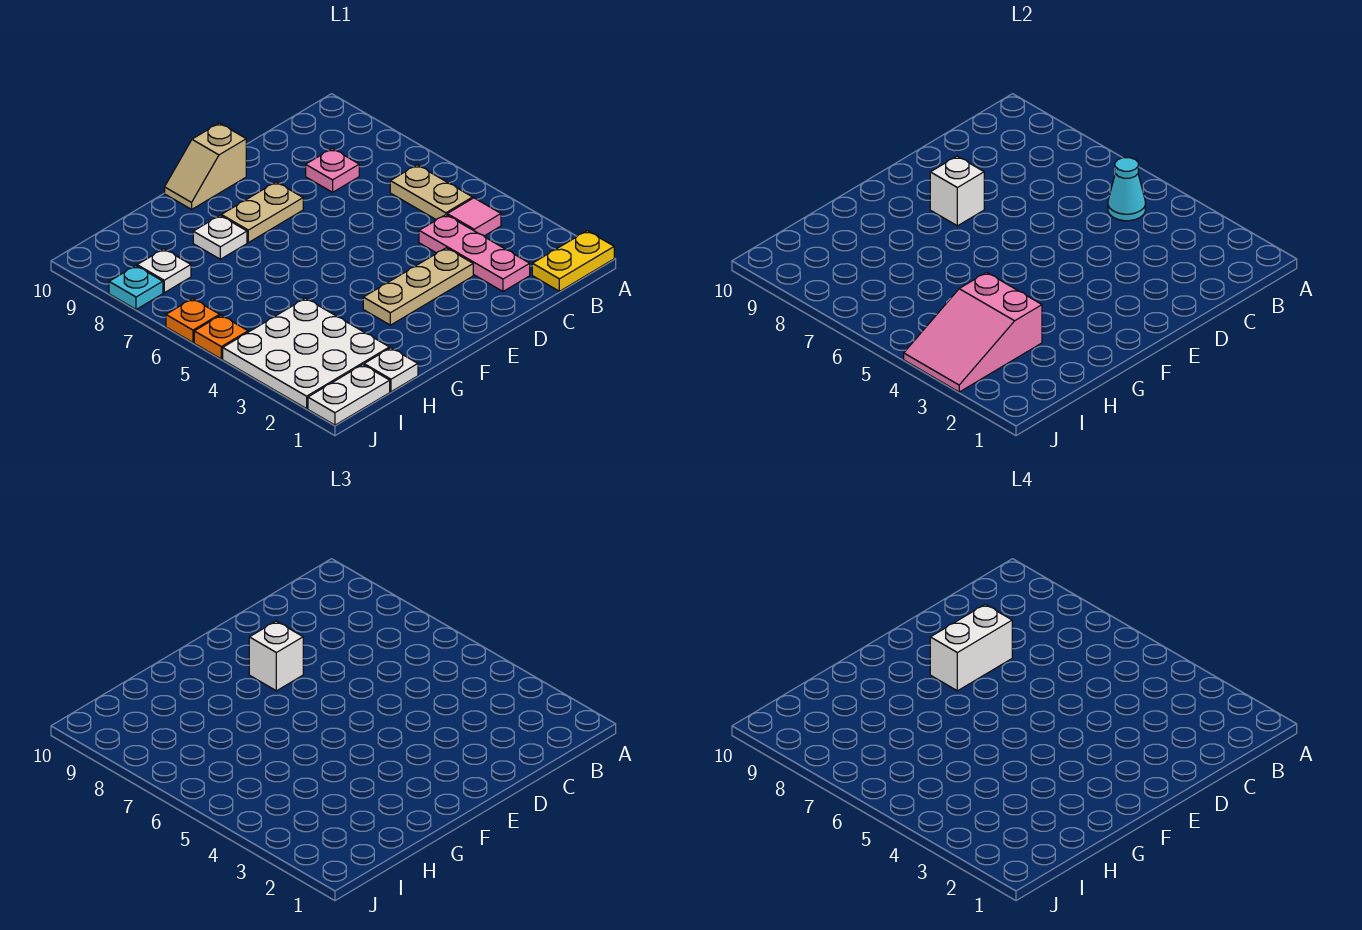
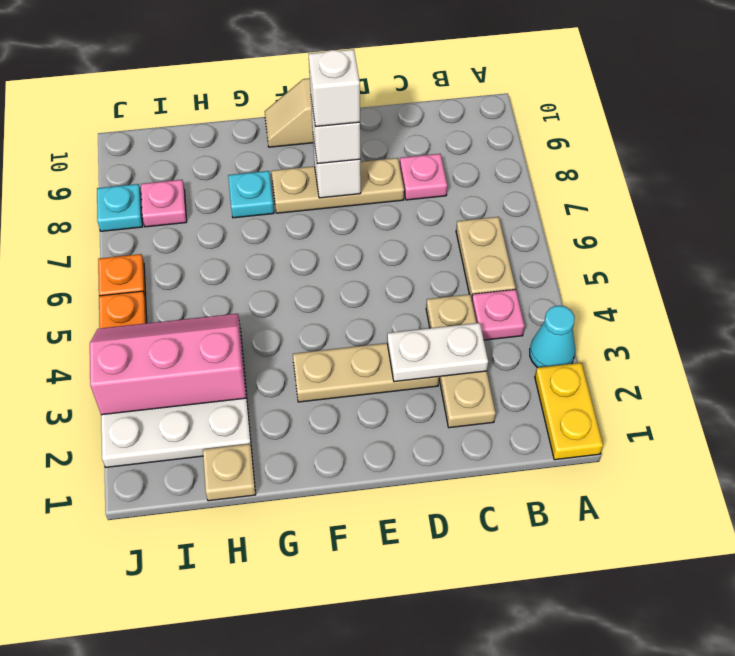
yellow 1x2 plate [532,231,614,291] -> yellow 1x2 plate turned to [535,363,603,460]
pink 1x1 tile [447,198,501,236] -> pink 1x1 plate [472,289,525,340]
cyan 1x1 cone [1108,158,1145,221] -> cyan 1x1 cone moved to [530,306,575,368]
pink 1x3 plate [419,215,530,291] -> tan 1x3 plate [426,294,496,428]
white 1x2 brick [930,604,1012,691] -> white 1x1 brick [309,49,360,127]
tan 1x2 plate [221,182,303,242] -> tan 1x3 plate [272,158,404,213]
white 1x1 plate [193,216,247,259] -> cyan 1x1 plate [228,171,274,218]
white 1x1 plate [364,348,418,392] -> tan 1x1 plate [203,444,256,501]
pink 2x3 slope [904,272,1042,392] -> pink 2x3 slope turned to [90,314,246,415]
white 1x2 plate [308,365,390,425] -> white 1x2 plate moved to [387,323,488,382]
white 1x1 plate [137,249,191,293] -> pink 1x1 plate [141,180,187,227]

